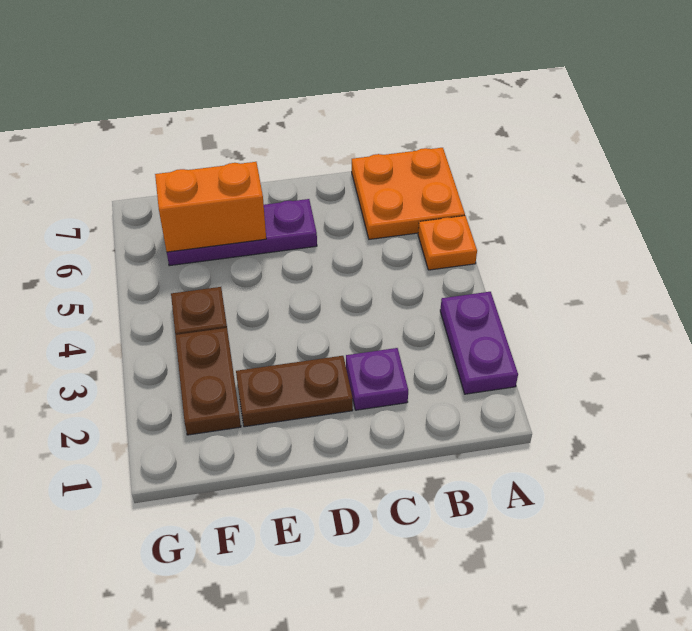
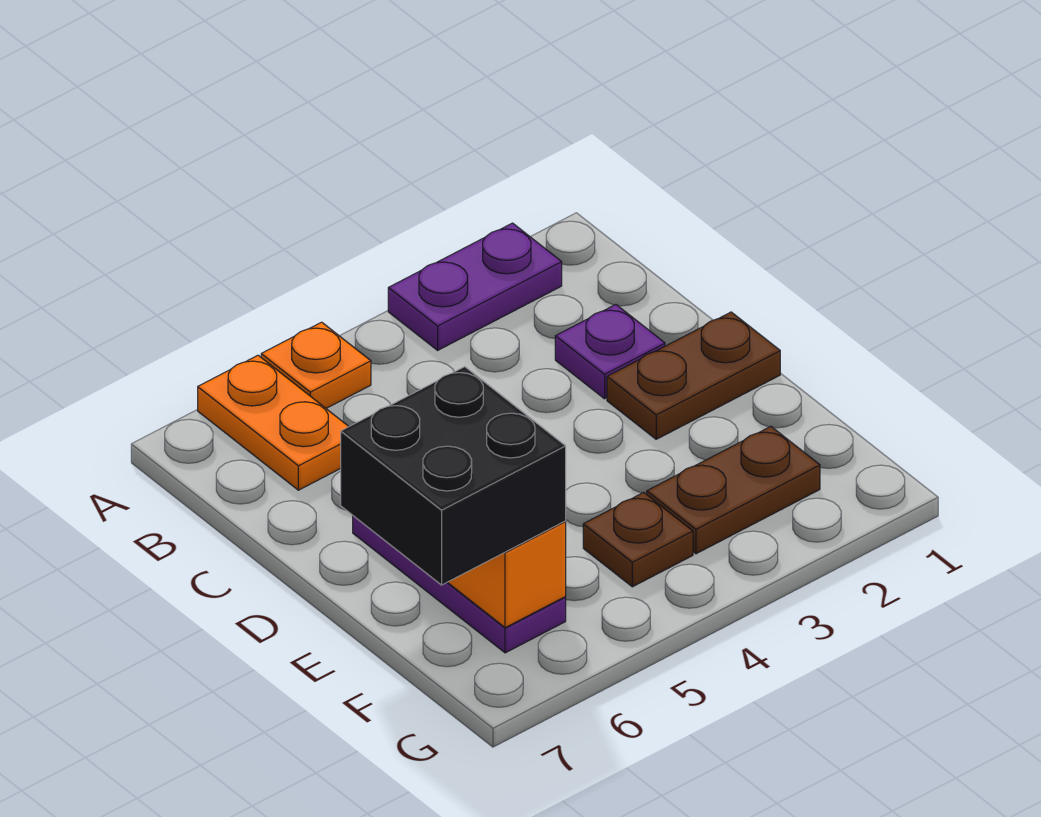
orange 2x2 plate [352,148,465,239] -> orange 1x2 plate [198,355,349,490]
brown 1x2 plate [236,356,353,427] -> brown 1x2 plate turned to [607,312,780,439]
none -> black 2x2 brick [341,367,566,585]

